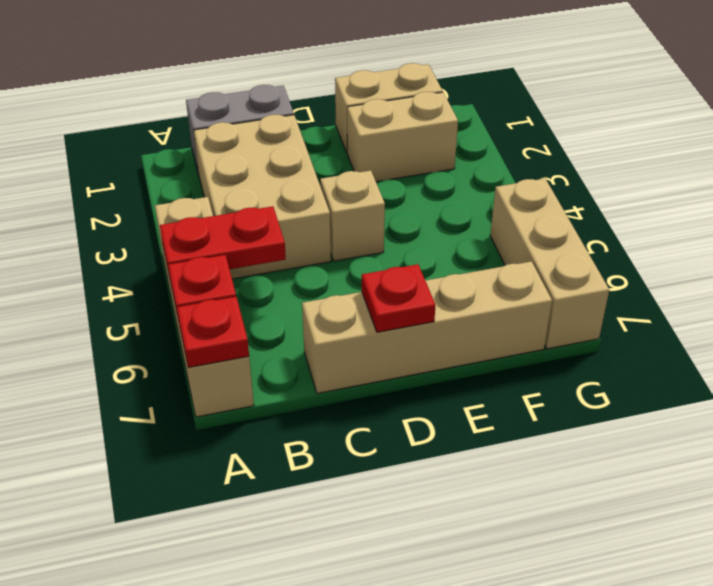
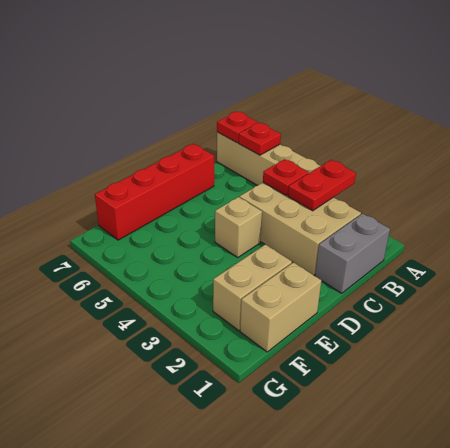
red 1x2 plate [160,206,286,272] -> red 1x2 plate moved to [288,160,356,211]
tan 1x4 brick [302,261,552,394] -> red 1x4 brick [95,144,214,240]
red 1x1 plate [362,264,435,332] -> red 1x1 plate moved to [263,159,309,196]
tan 1x3 brick [490,179,609,349] -> none

